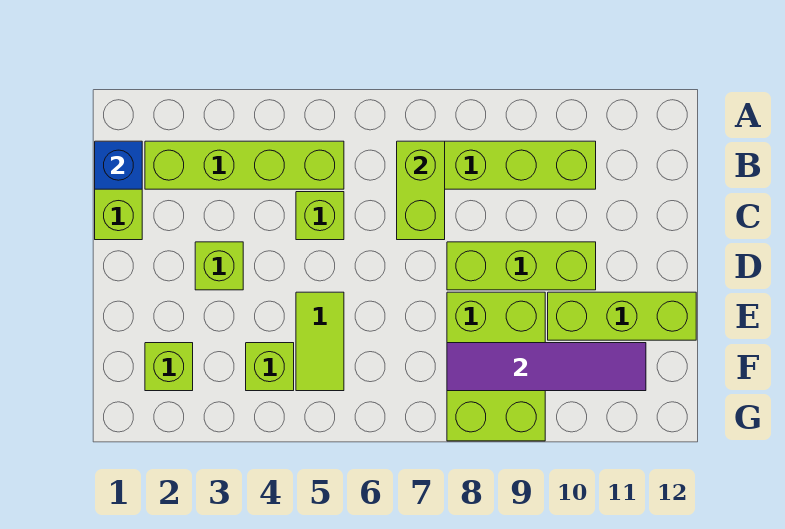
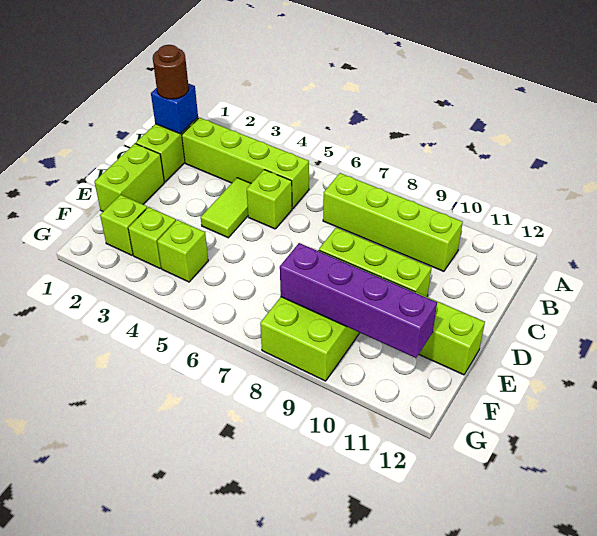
none -> brown 1x1 round brick [153,45,189,99]
lime 1x2 brick [397,141,445,240] -> lime 1x2 brick moved to [94,144,164,211]
lime 1x1 brick [195,242,243,290] -> lime 1x1 brick moved to [128,207,176,268]
lime 1x2 tile [296,292,344,391] -> lime 1x2 tile moved to [201,178,251,238]
purple 1x4 tile [447,343,646,391] -> purple 1x4 brick [280,243,437,358]

